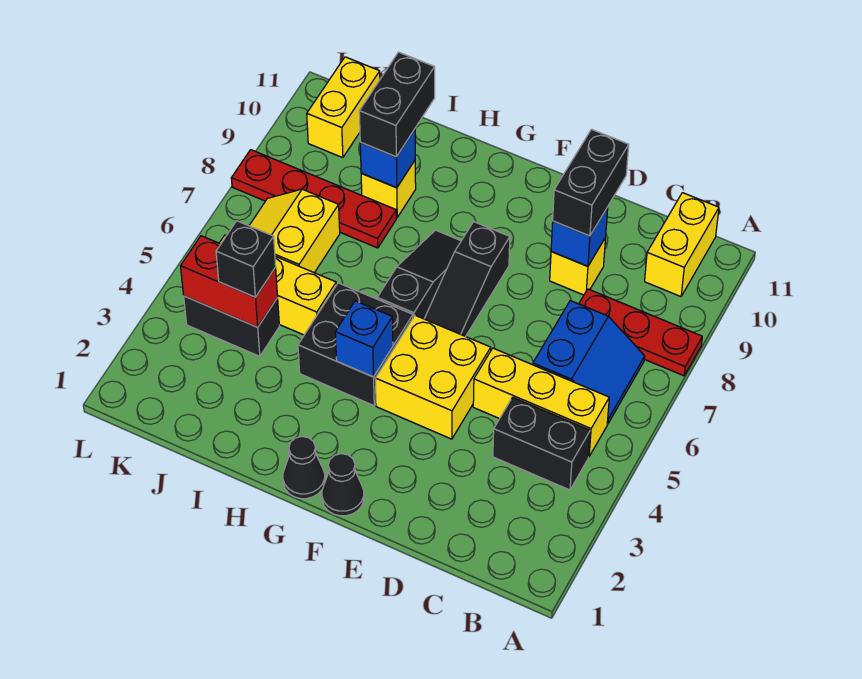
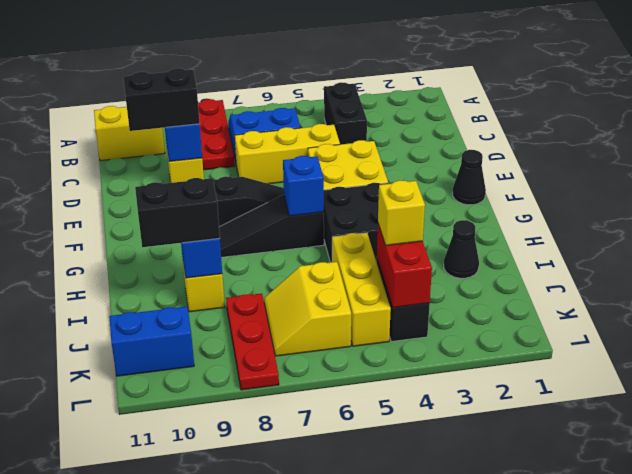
yellow 1x3 brick [473,348,609,457] -> yellow 1x3 brick turned to [235,124,340,184]
black 1x1 cone [283,436,325,499] -> black 1x1 cone moved to [444,220,479,278]
blue 1x1 brick [335,301,393,377] -> blue 1x1 brick moved to [283,156,324,216]
red 1x4 plate [231,150,396,248] -> red 1x3 plate [226,293,279,390]
black 1x1 brick [216,221,276,297] -> yellow 1x1 brick [378,180,425,245]
yellow 2x2 slope [249,189,340,273] -> yellow 2x2 slope turned to [264,262,351,356]
yellow 1x2 brick [307,57,380,158] -> blue 1x2 brick [109,307,194,376]

